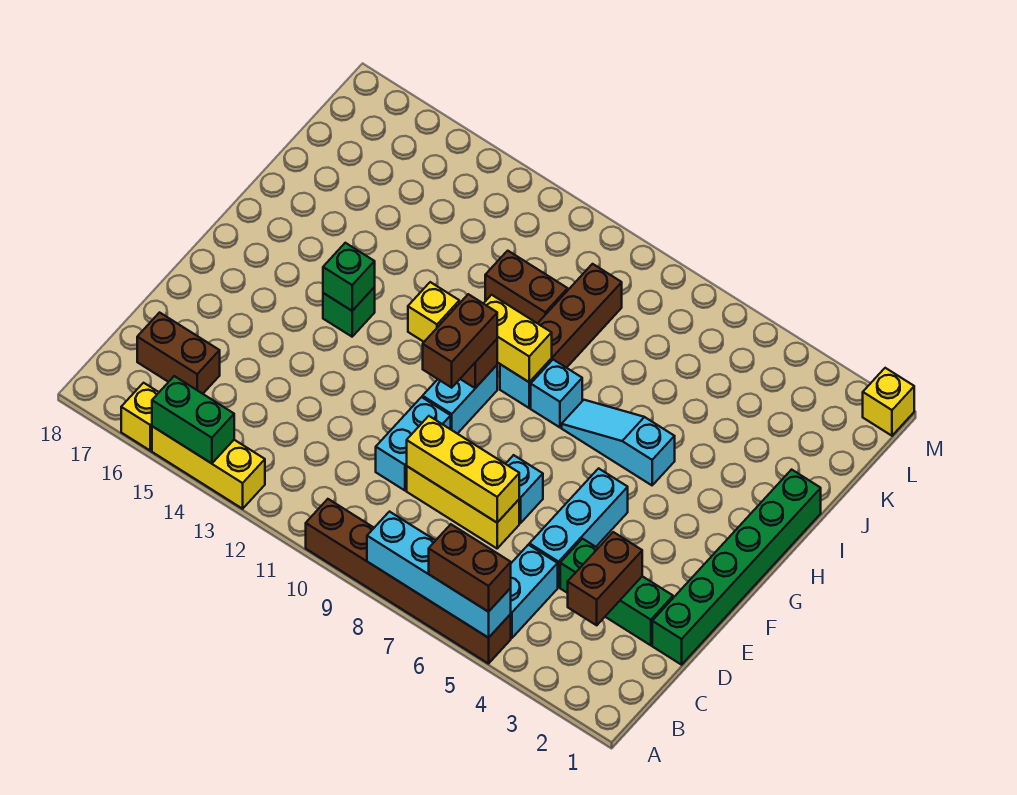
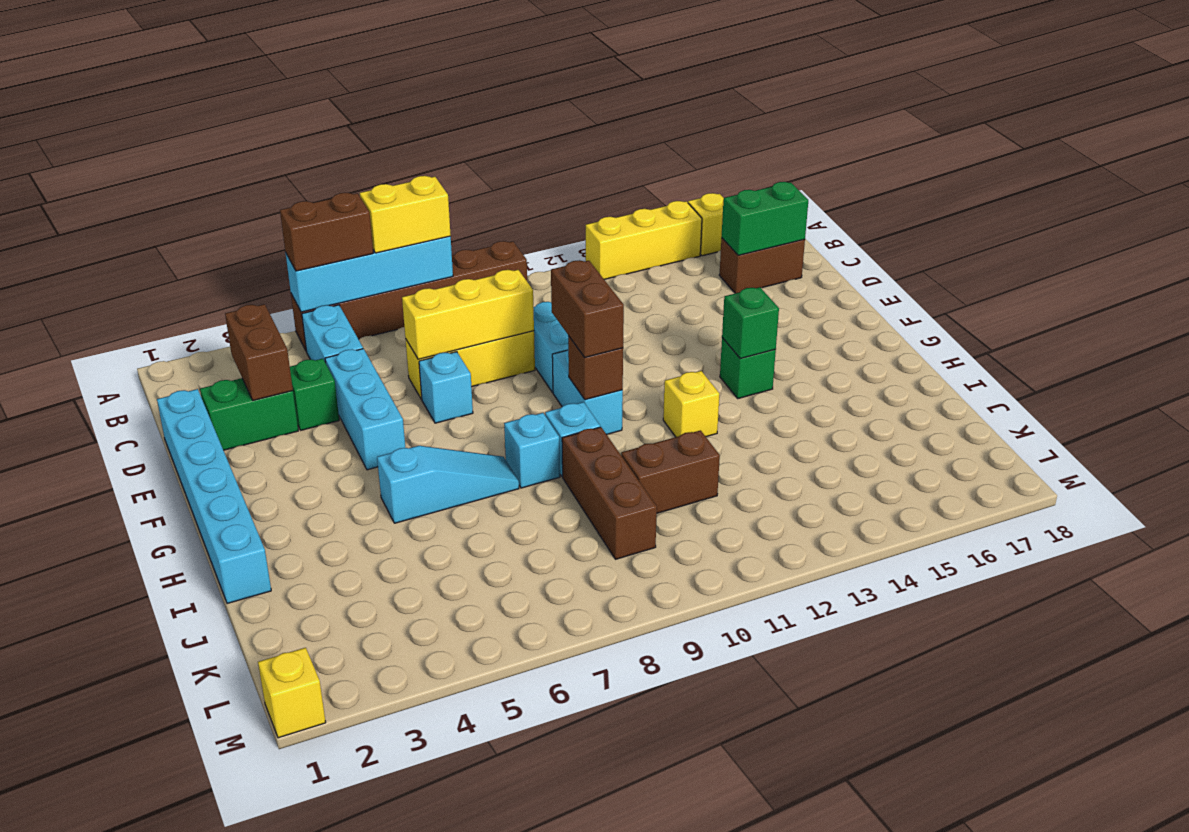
green 1x2 brick [152,376,234,463] -> green 1x2 brick moved to [722,182,808,255]
green 1x6 brick [652,470,821,665] -> cyan 1x6 brick [157,389,271,604]
yellow 1x2 brick [483,295,552,382] -> yellow 1x2 brick moved to [360,176,451,253]

